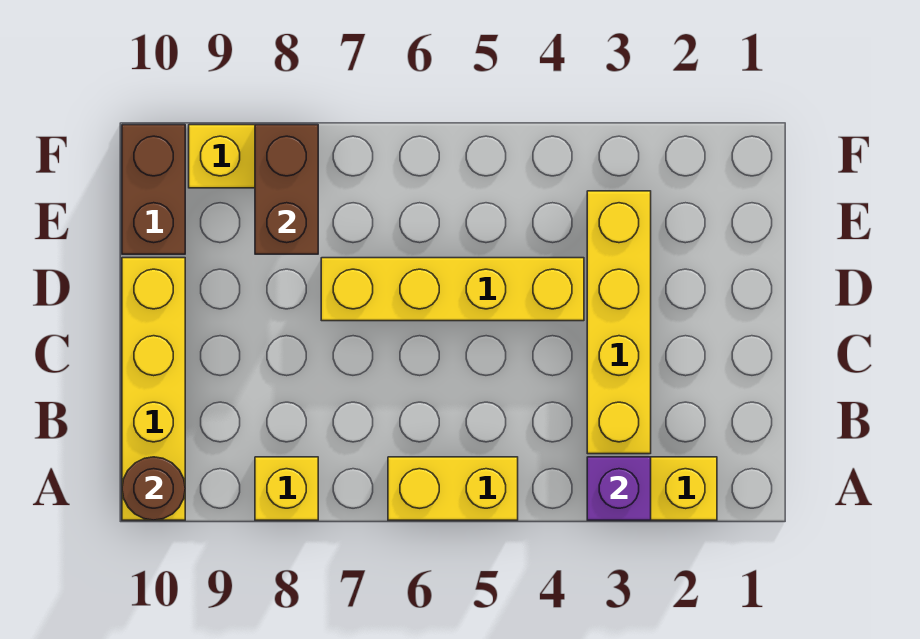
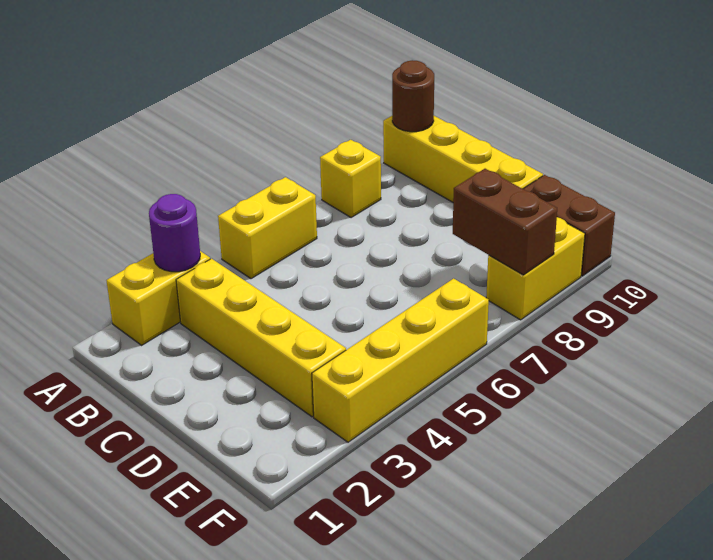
purple 1x1 brick [587,457,651,520] -> purple 1x1 round brick [149,194,200,272]
yellow 1x4 brick [321,258,584,321] -> yellow 1x4 brick moved to [312,278,489,442]

